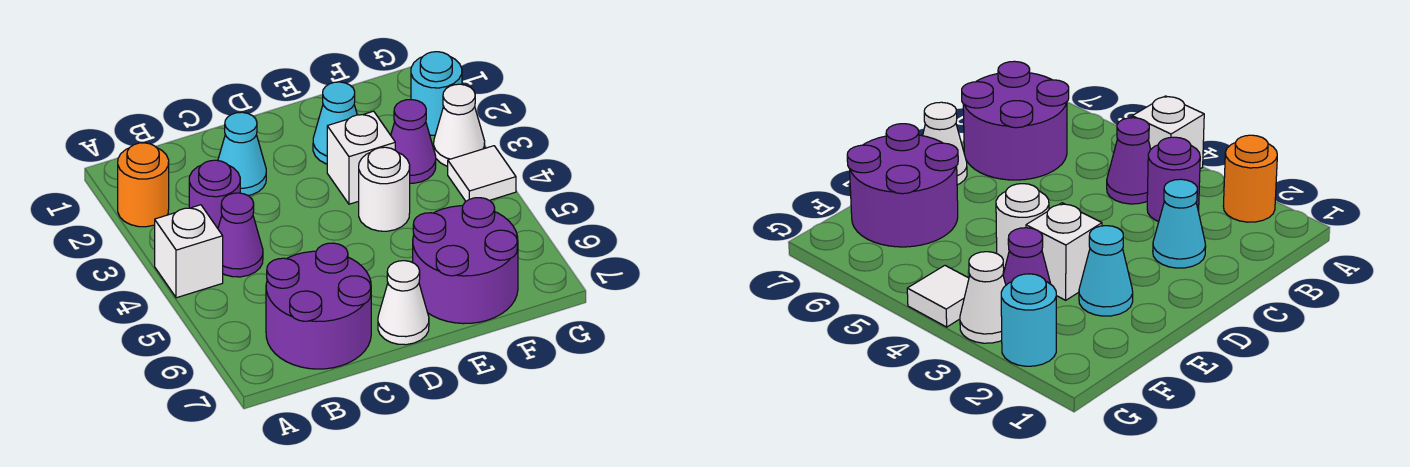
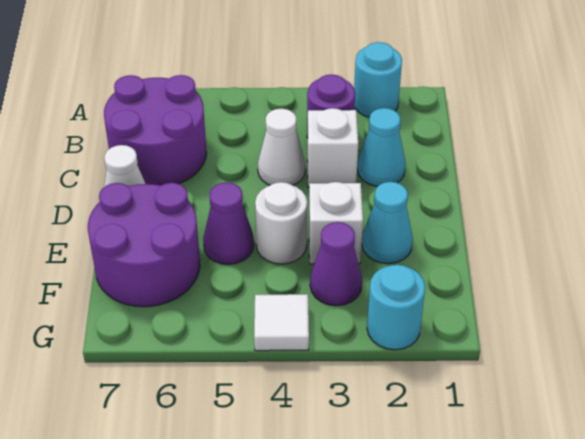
orange 1x1 round brick [118,143,169,227] -> cyan 1x1 round brick [354,42,402,117]
white 1x1 brick [155,205,223,298] -> white 1x1 brick moved to [307,108,358,187]
purple 1x1 cone [218,193,263,277] -> purple 1x1 cone moved to [203,182,254,264]
white 1x1 cone [434,84,485,166] -> white 1x1 cone moved to [258,109,305,185]

